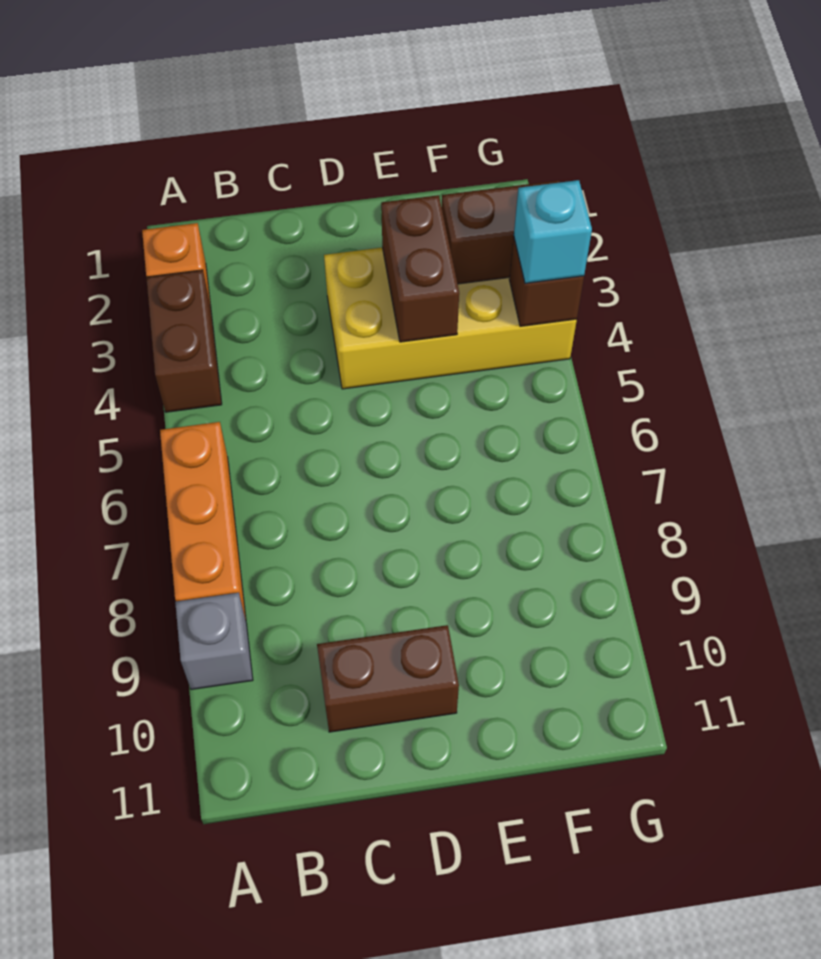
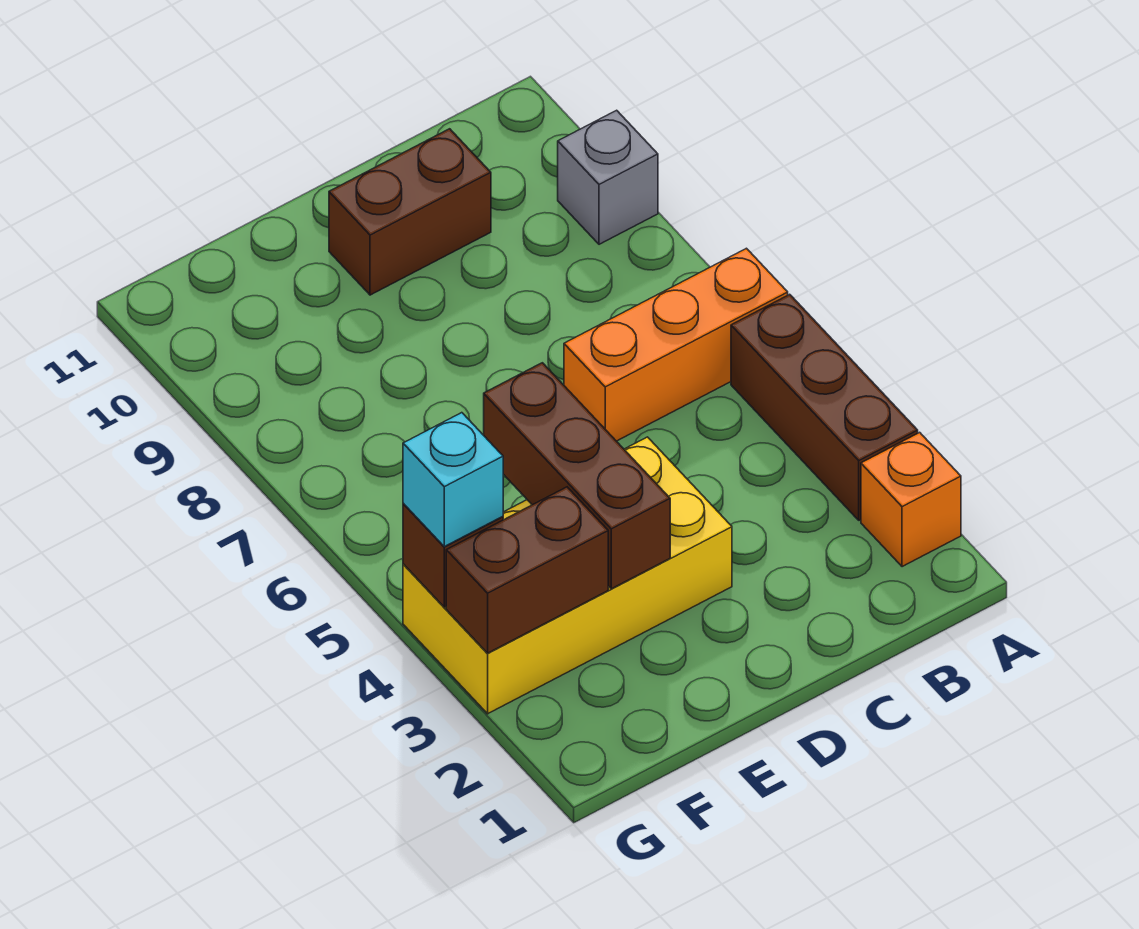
brown 1x2 brick [146,270,222,412] -> brown 1x3 brick [731,294,918,520]
orange 1x3 brick [160,422,246,619] -> orange 1x3 brick turned to [564,248,788,441]
brown 1x2 brick [381,195,459,342] -> brown 1x3 brick [484,363,670,589]

